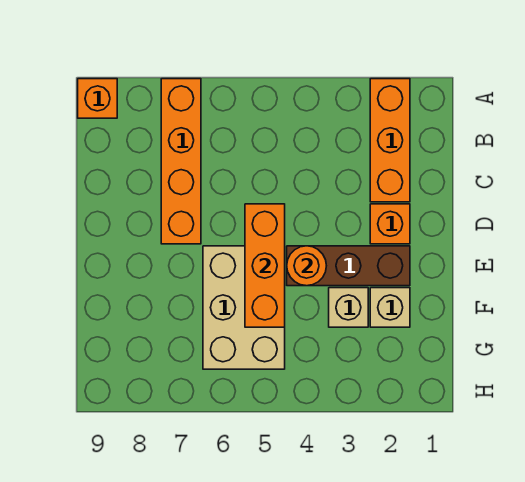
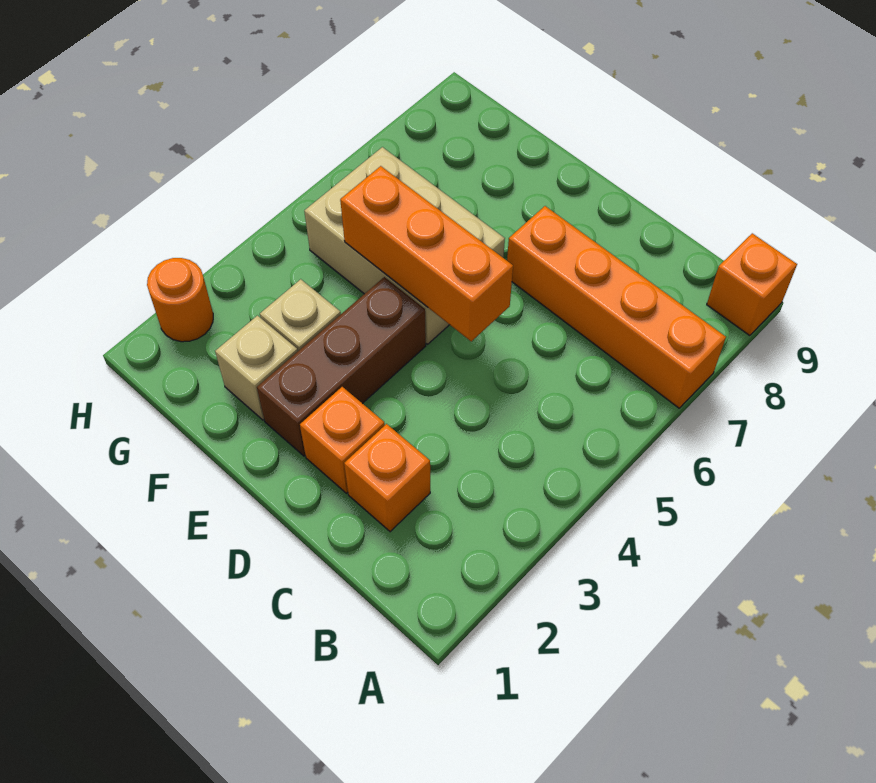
orange 1x3 brick [370,79,410,202] -> orange 1x1 brick [344,424,430,532]
orange 1x1 round brick [287,246,326,286] -> orange 1x1 round brick moved to [147,258,213,342]

